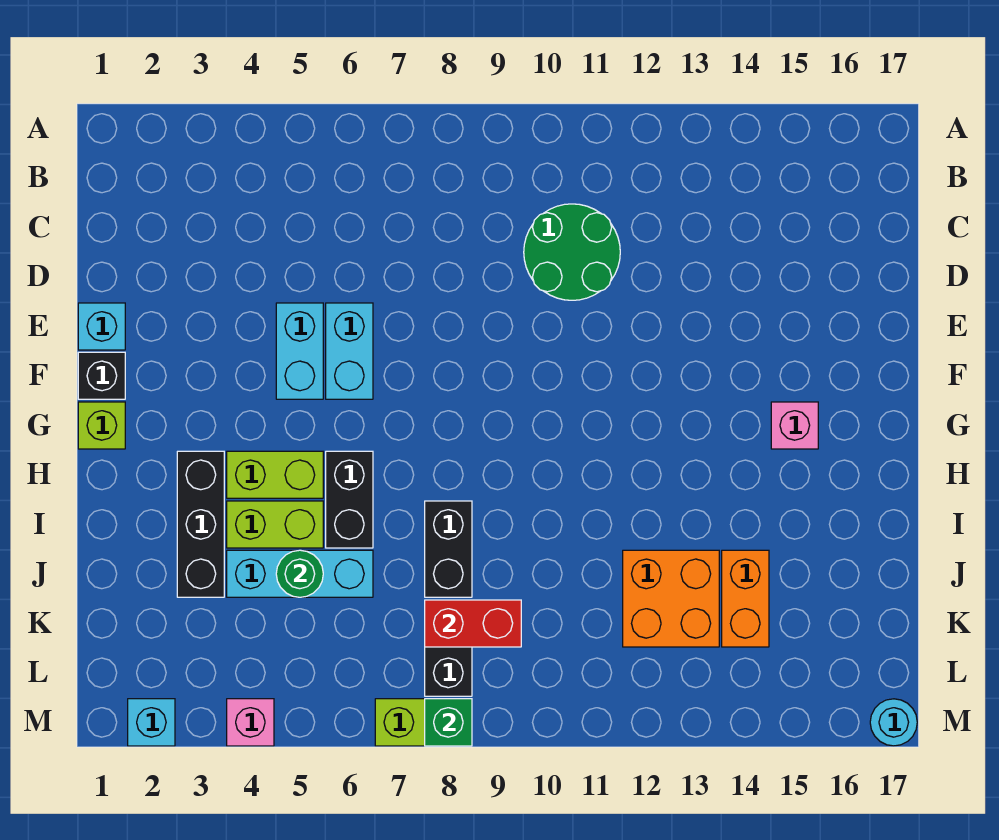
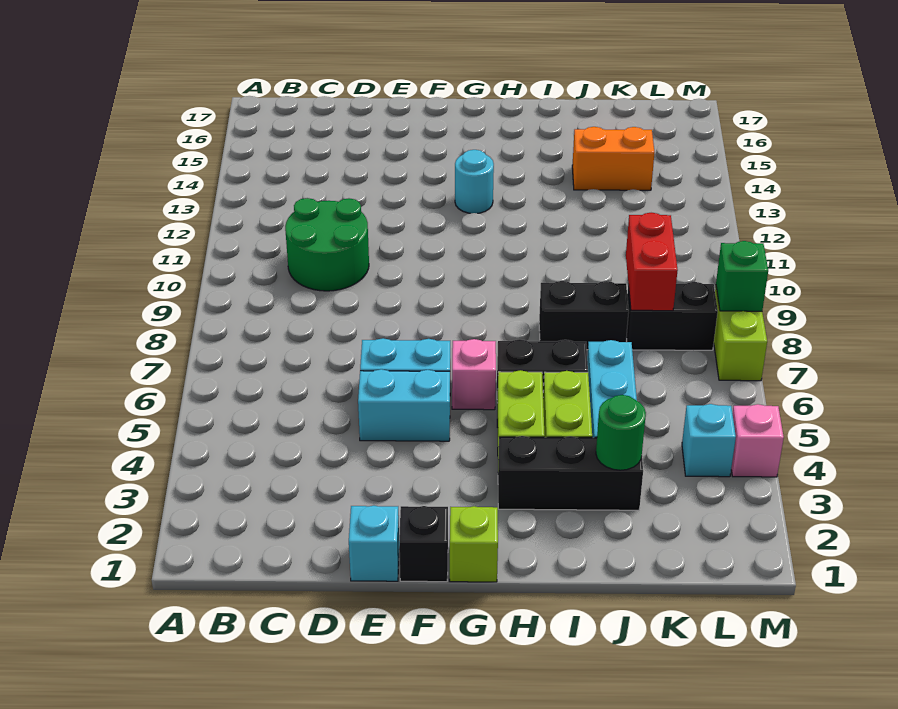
pink 1x1 brick [771,402,818,449] -> pink 1x1 brick moved to [452,339,496,410]
green 1x1 round brick [276,550,323,597] -> green 1x1 round brick moved to [596,395,646,470]
orange 2x2 brick [623,550,719,647] -> none
cyan 1x1 brick [128,699,175,746] -> cyan 1x1 brick moved to [682,404,736,477]
cyan 1x1 round brick [870,699,917,746] -> cyan 1x1 round brick moved to [455,150,494,213]

